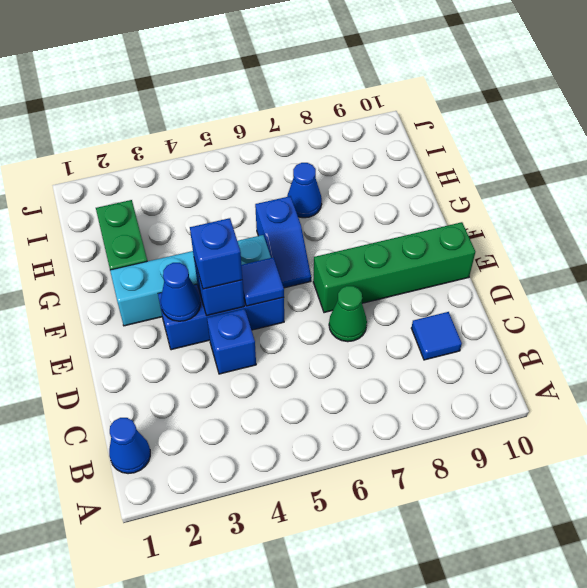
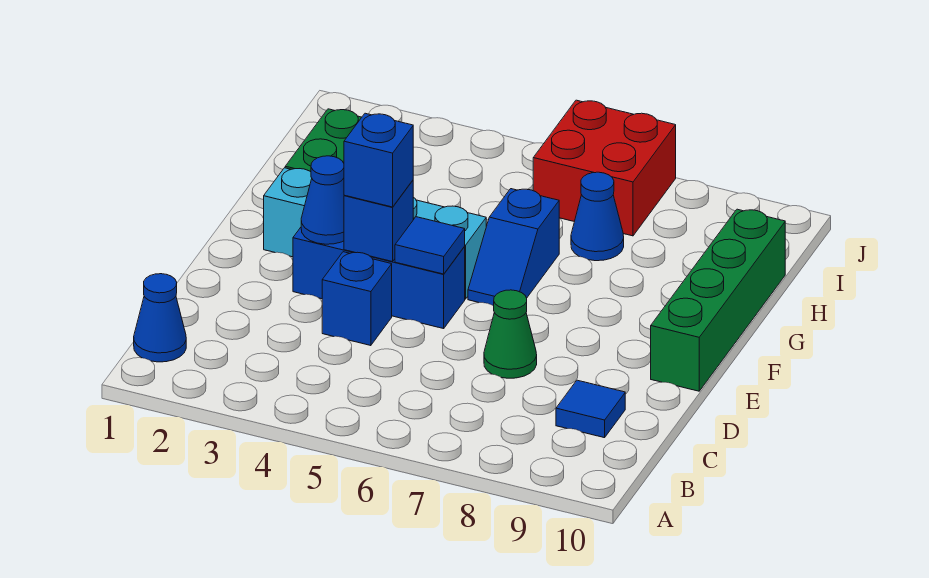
green 1x4 brick [313,222,475,313] -> green 1x4 brick turned to [651,209,785,391]
none -> red 2x2 brick [533,100,676,236]

